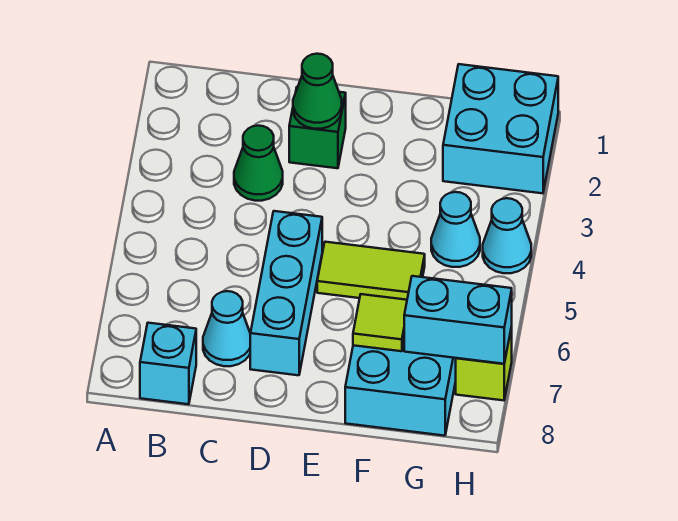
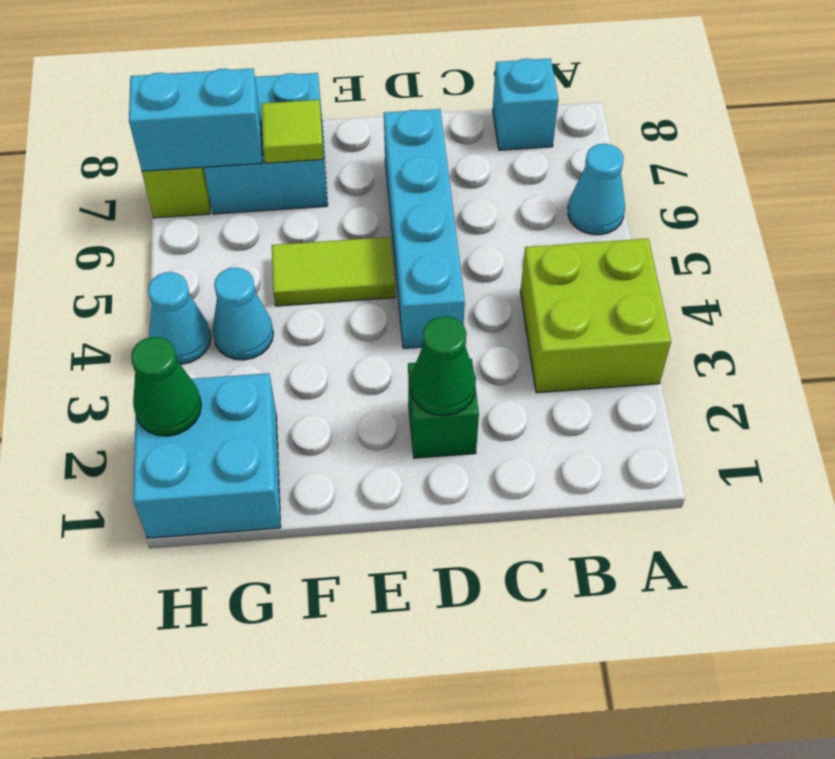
none -> lime 2x2 brick [520,239,671,393]
green 1x1 cone [234,126,283,201] -> green 1x1 cone moved to [131,337,201,436]
cyan 1x1 cone [203,291,250,366] -> cyan 1x1 cone moved to [568,144,625,235]
cyan 1x3 brick [250,211,322,375] -> cyan 1x4 brick [384,109,465,349]

